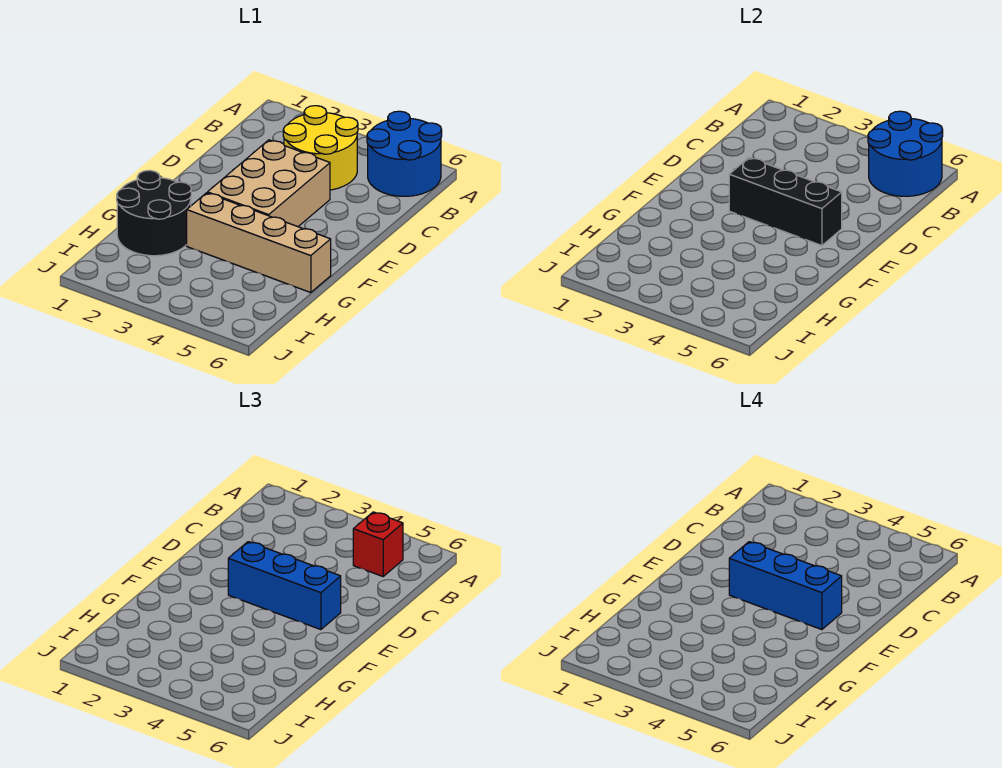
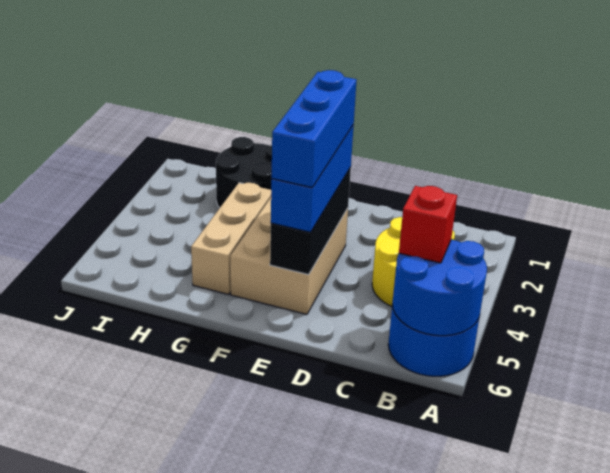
tan 2x3 brick [208,140,330,227] -> tan 2x3 brick turned to [230,198,348,314]
tan 1x4 brick [187,193,331,293] -> tan 1x3 brick [191,183,271,294]

